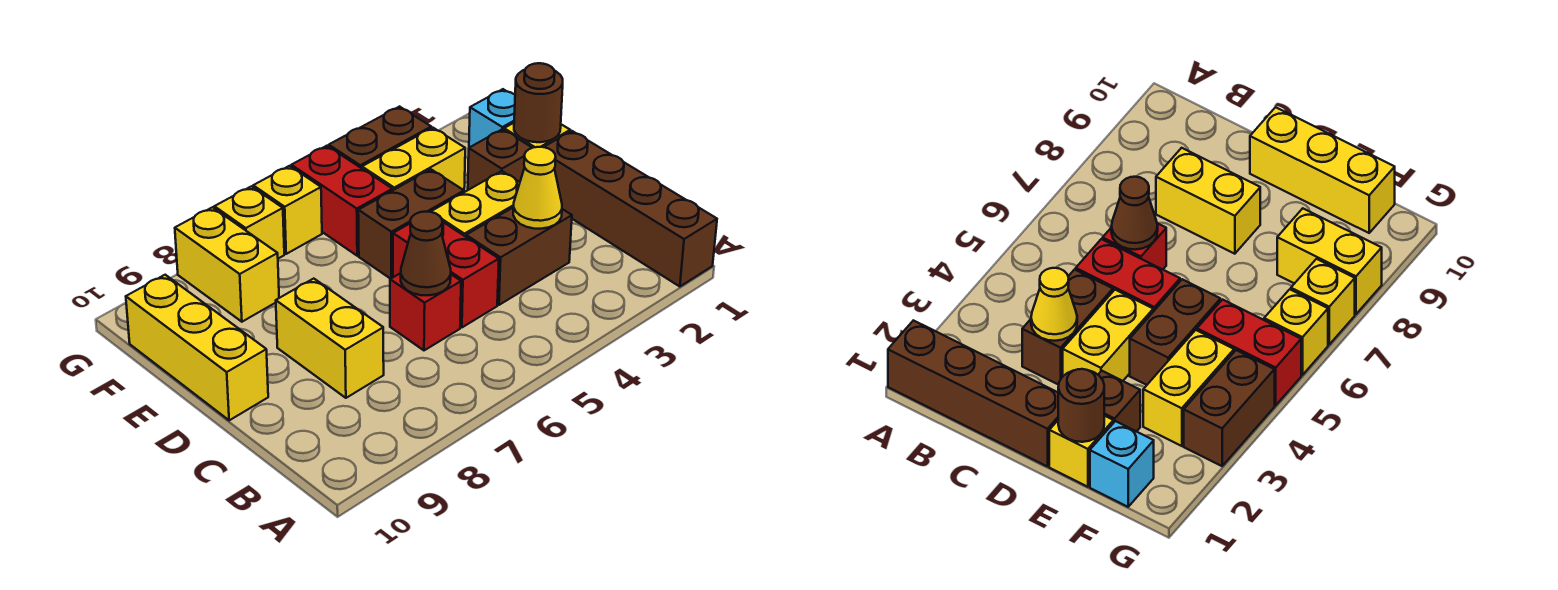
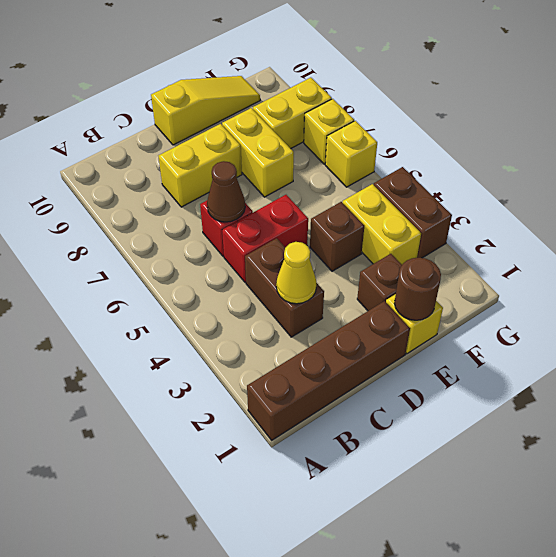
yellow 1x2 brick [431,171,520,237] -> yellow 1x2 brick moved to [222,108,294,197]
yellow 1x3 brick [126,275,268,420] -> yellow 1x3 slope [151,76,260,145]
brown 1x2 brick [358,169,464,279] -> brown 1x1 brick [310,202,364,271]
cyan 1x1 brick [469,89,515,148] -> none
red 1x2 brick [291,146,393,256] -> none

